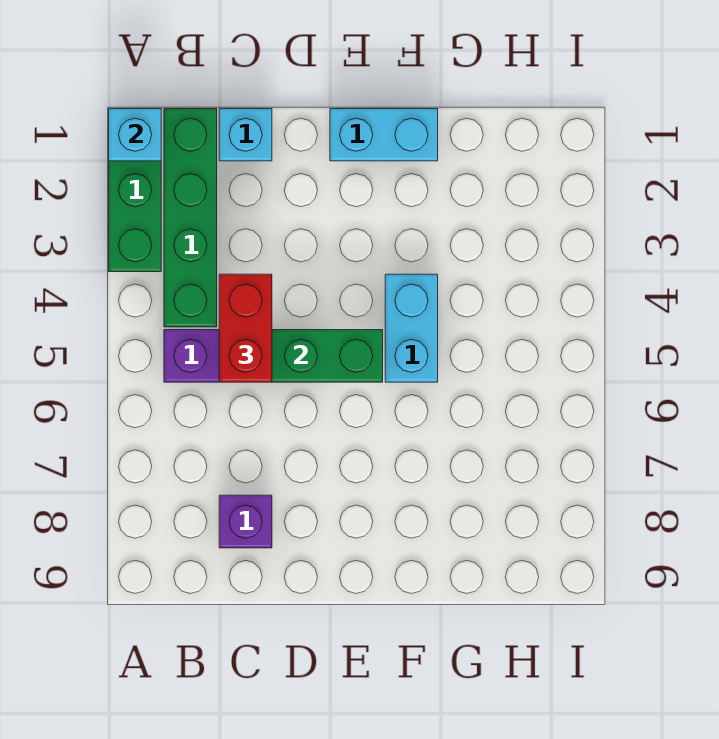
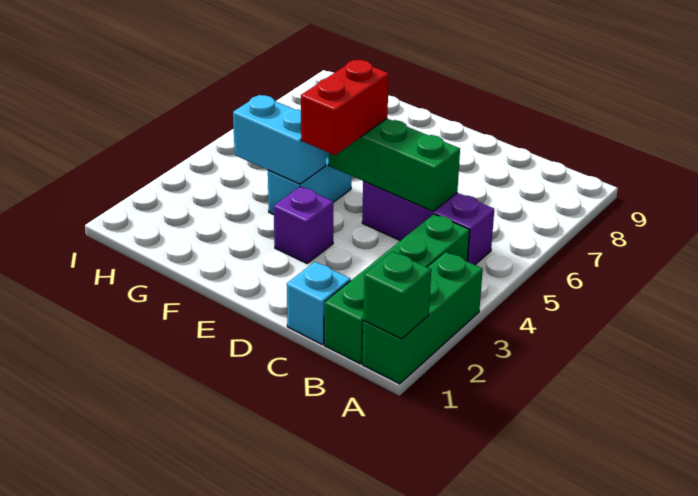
cyan 1x1 brick [109,109,161,161] -> green 1x1 brick [363,252,431,339]
red 1x2 brick [219,274,272,382] -> red 1x2 brick moved to [301,60,389,155]
purple 1x1 brick [219,495,272,548] -> purple 1x1 brick moved to [274,187,333,263]
cyan 1x2 brick [330,109,438,161] -> cyan 1x2 brick moved to [233,95,326,184]

